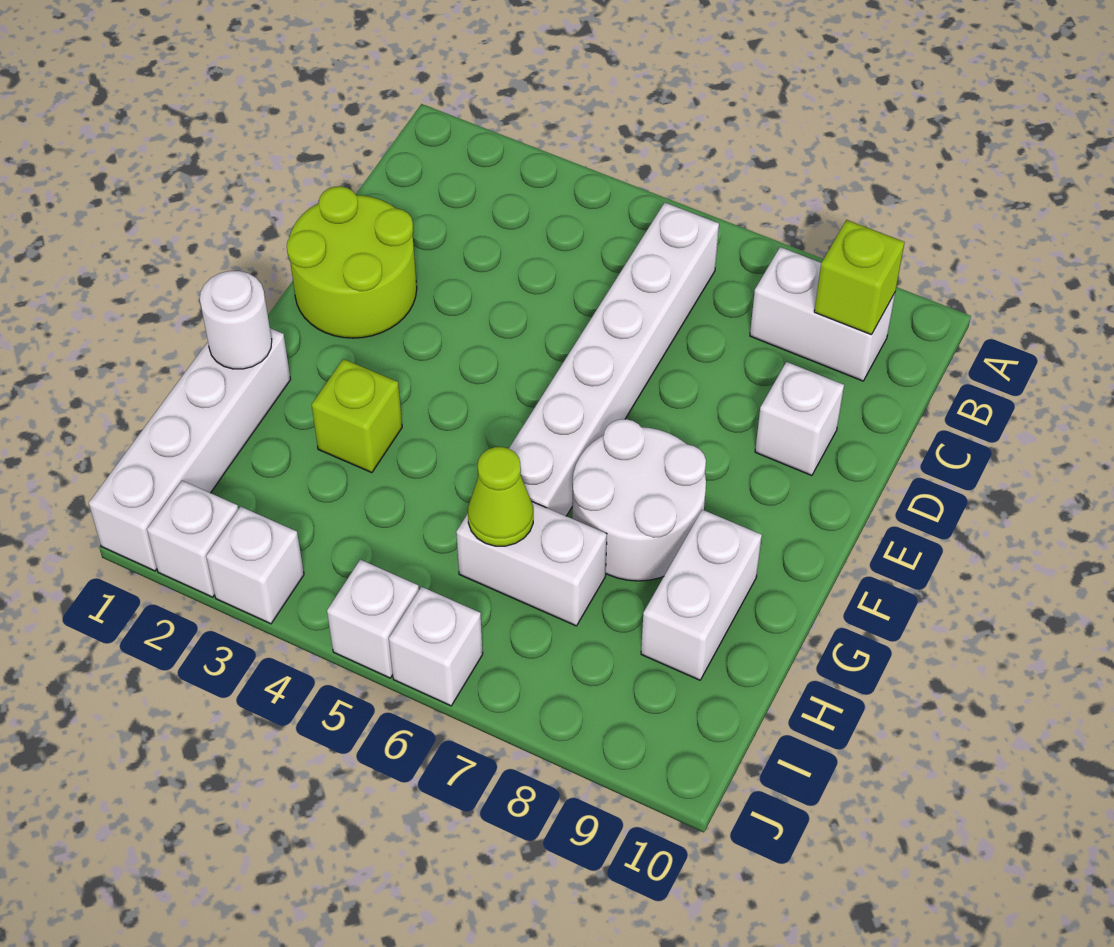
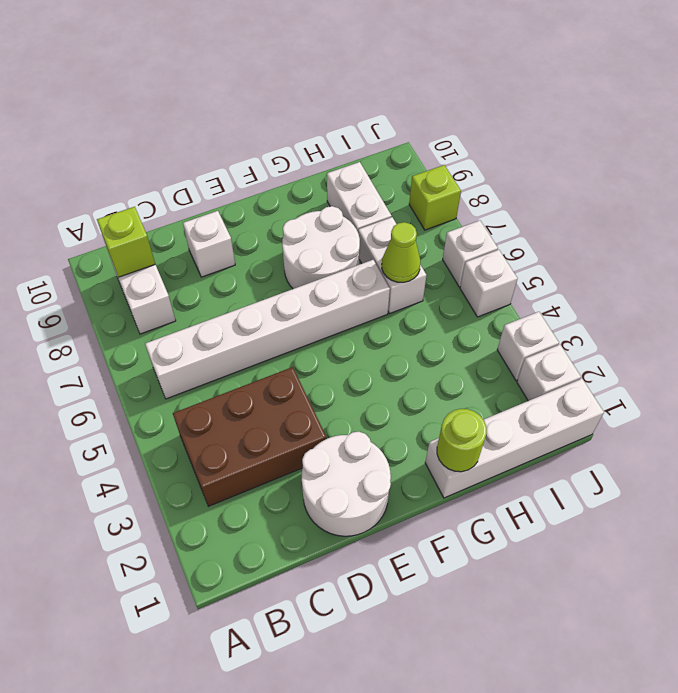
none -> brown 2x3 brick [173,367,326,506]
lime 2x2 round brick [287,186,417,338] -> white 2x2 round brick [302,432,391,536]
white 1x1 round brick [200,271,272,369] -> lime 1x1 round brick [437,409,487,472]
lime 1x1 brick [312,359,402,473] -> lime 1x1 brick moved to [409,165,461,230]
white 1x2 brick [641,510,762,680] -> white 1x2 brick turned to [327,162,392,231]

